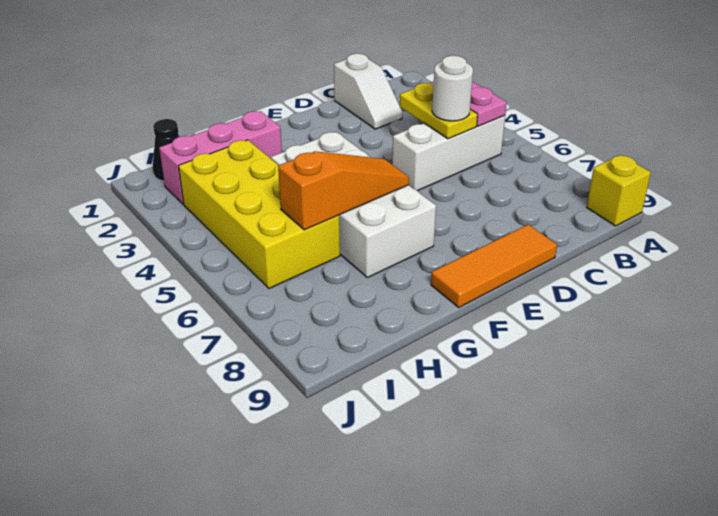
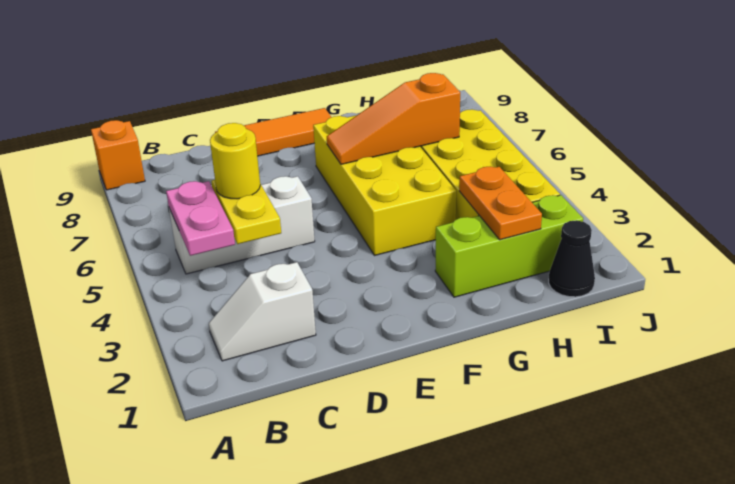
yellow 1x1 brick [587,155,651,226] -> orange 1x1 brick [91,120,145,190]
white 1x2 slope [334,54,402,129] -> white 1x2 slope turned to [209,262,316,361]
white 1x1 round brick [432,56,473,121] -> yellow 1x1 round brick [210,123,260,199]
white 2x4 brick [271,132,436,278] -> yellow 2x4 brick [313,115,456,256]
pink 1x3 brick [159,111,282,204] -> lime 1x3 brick [435,195,583,297]
none -> orange 1x2 plate [459,166,542,240]

